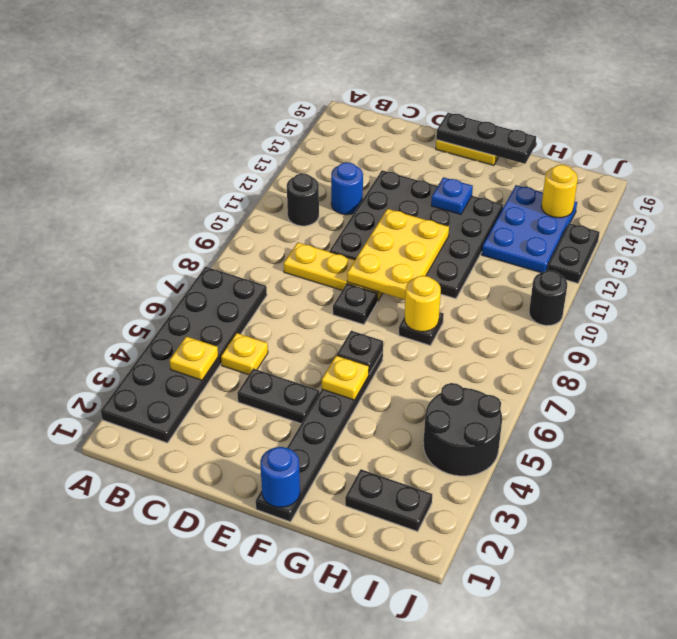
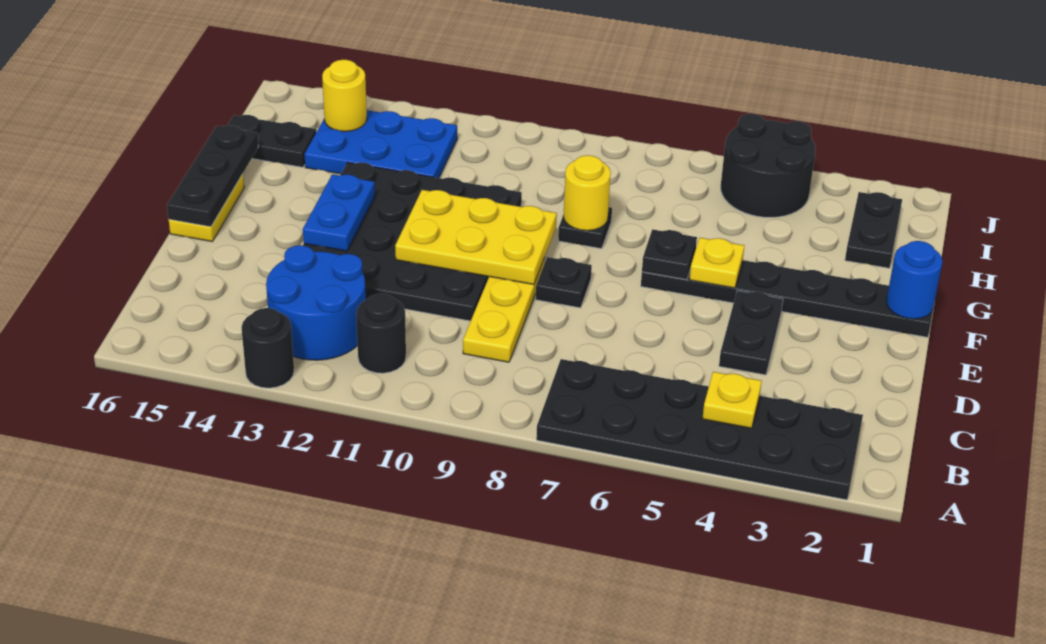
yellow 1x1 plate [221,333,268,375] -> none
blue 1x1 round brick [331,162,363,215] -> blue 2x2 round brick [266,245,366,360]
blue 1x1 plate [431,177,473,214] -> blue 1x2 plate [303,174,375,251]
black 1x1 round brick [529,271,567,326] -> black 1x1 round brick moved to [241,308,294,388]
black 1x2 plate [547,223,600,283] -> black 1x2 plate moved to [227,115,316,167]

